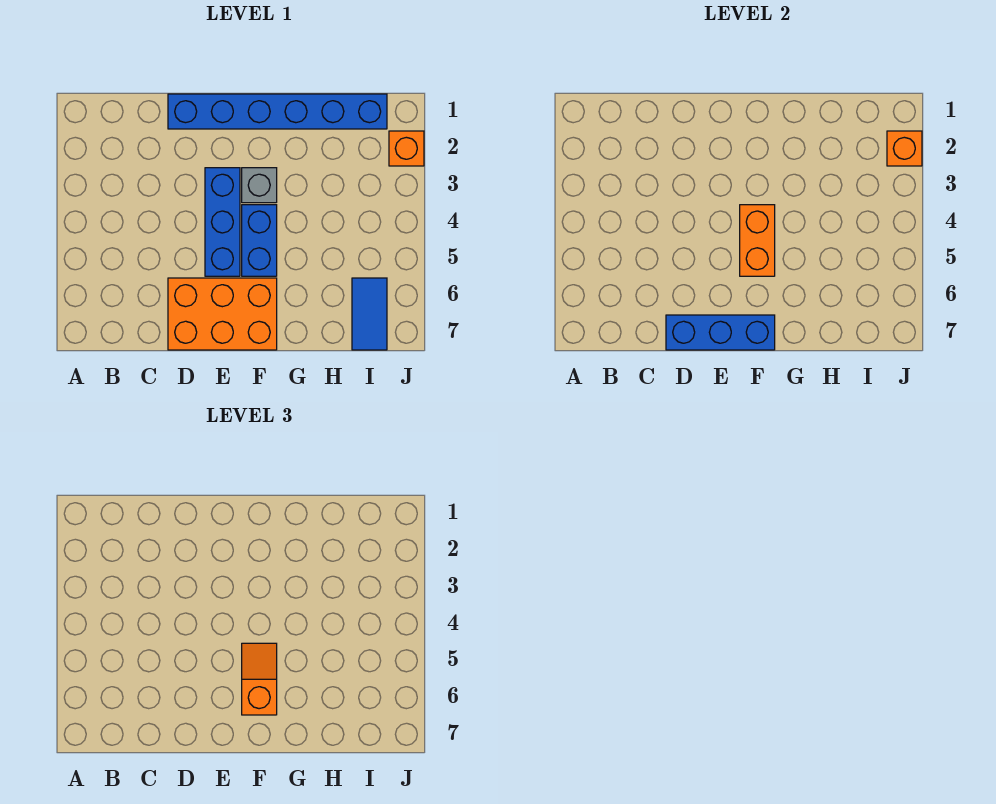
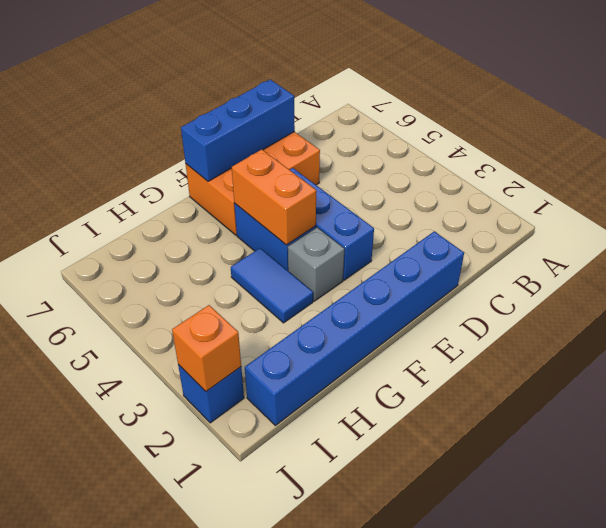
orange 1x2 slope [242,643,277,715] -> none
blue 1x2 tile [352,278,387,350] -> blue 1x2 tile moved to [231,248,313,323]
orange 1x1 brick [389,131,424,166] -> blue 1x1 brick [178,365,244,423]

